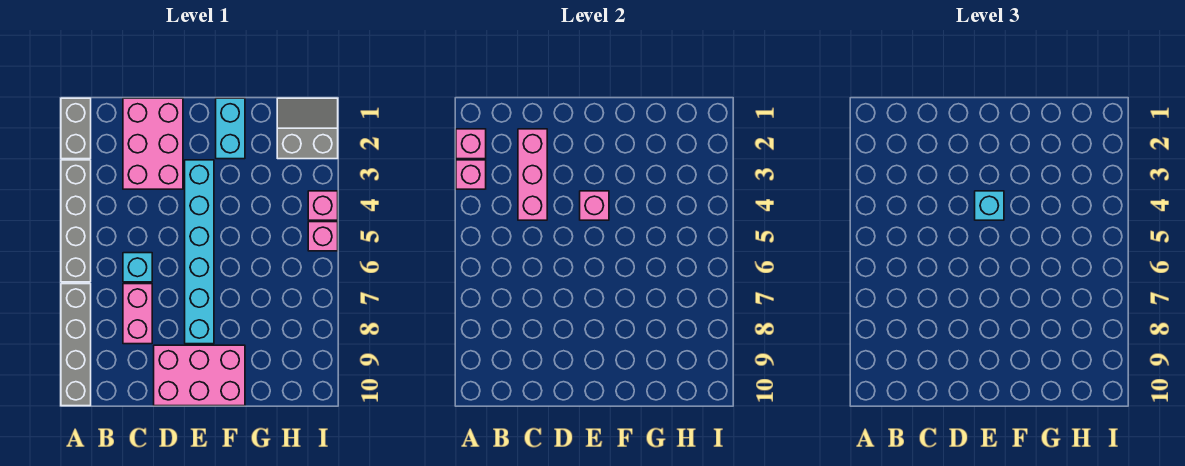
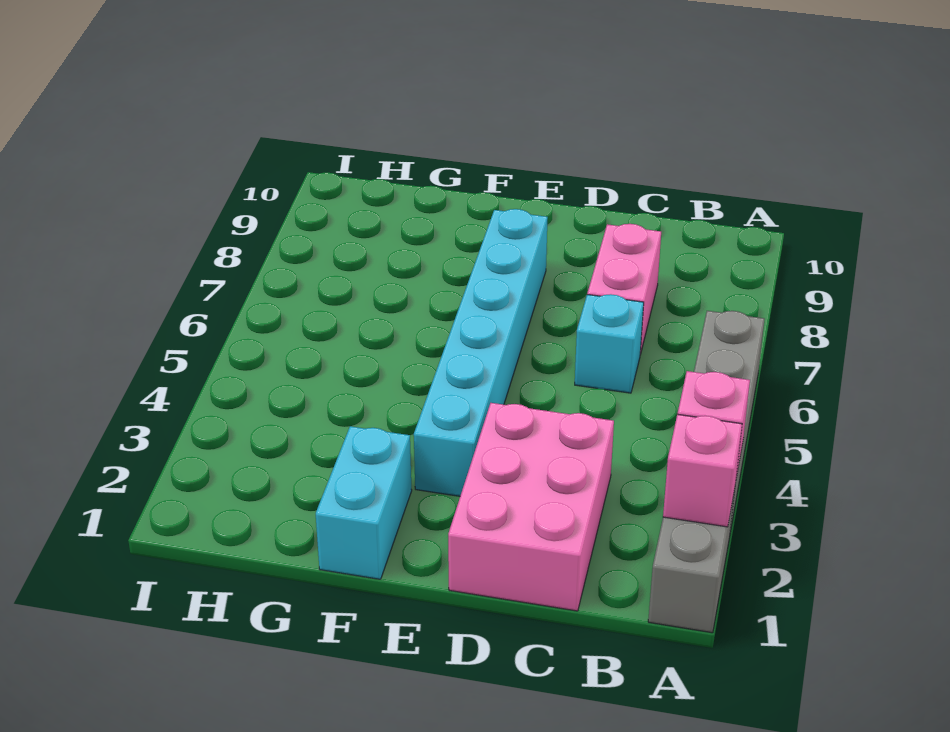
grey 1x4 brick [61,284,91,406] -> none
pink 1x3 brick [518,129,547,220] -> none
pink 2x3 brick [154,345,245,406] -> none
pink 1x1 brick [580,191,609,220] -> none
cyan 1x1 brick [975,191,1004,220] -> none
grey 2x2 slope [277,98,338,159] -> none
pink 1x1 brick [308,191,338,220] -> none
pink 1x1 brick [308,222,338,251] -> none

